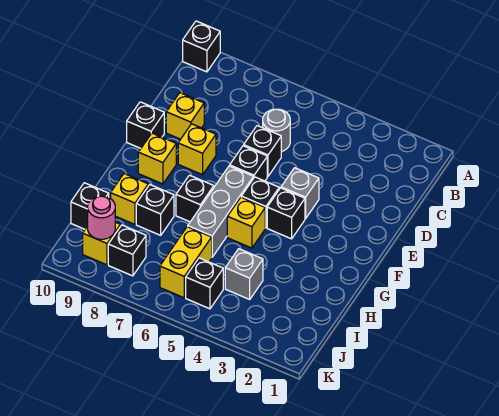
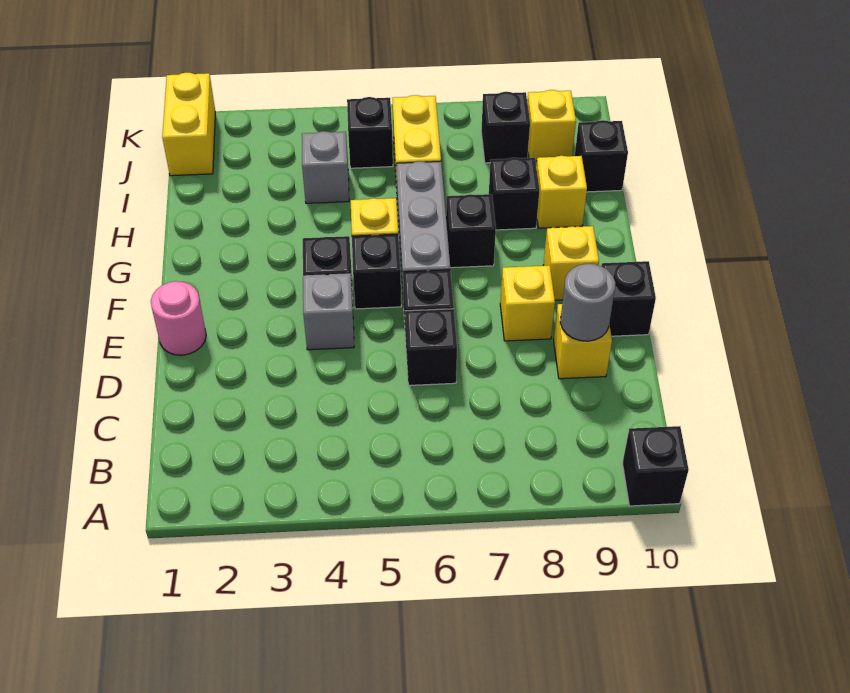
grey 1x1 round brick [263,109,290,152] -> grey 1x1 round brick moved to [560,264,615,341]
none -> yellow 1x2 brick [162,73,215,176]
pink 1x1 round brick [88,196,115,239] -> pink 1x1 round brick moved to [151,281,206,355]

